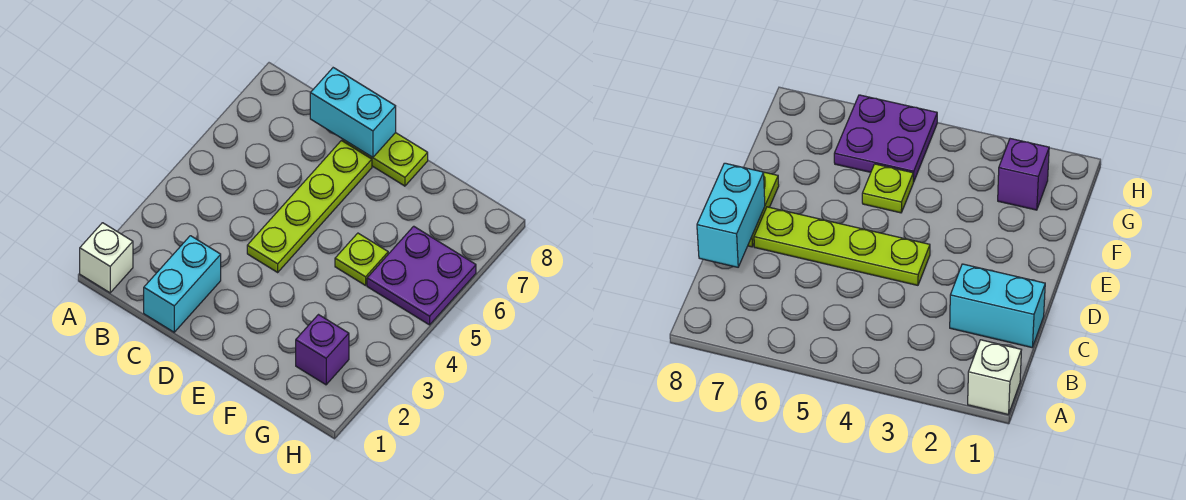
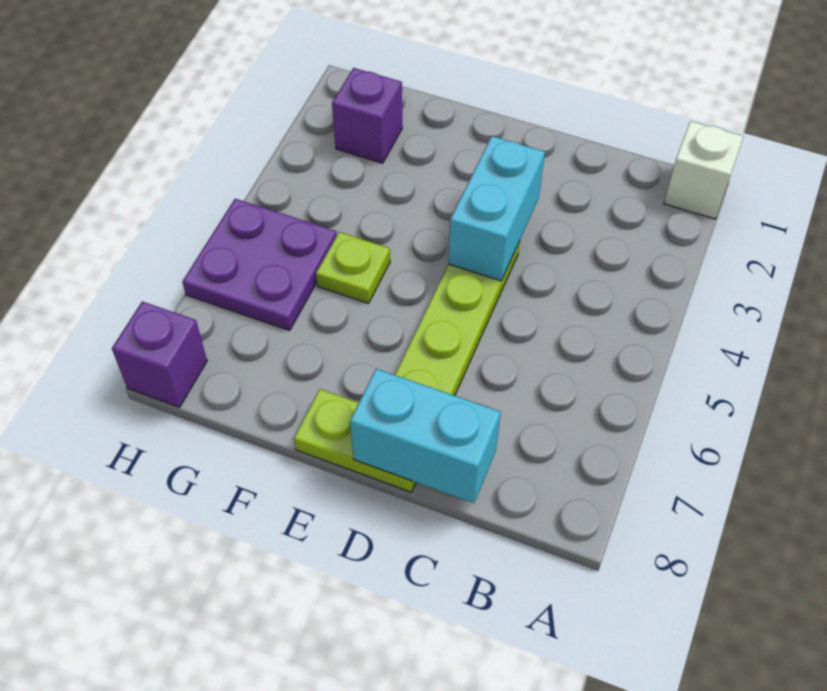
cyan 1x2 brick [144,236,221,332] -> cyan 1x2 brick moved to [448,136,545,281]
none -> purple 1x1 brick [112,301,207,407]

